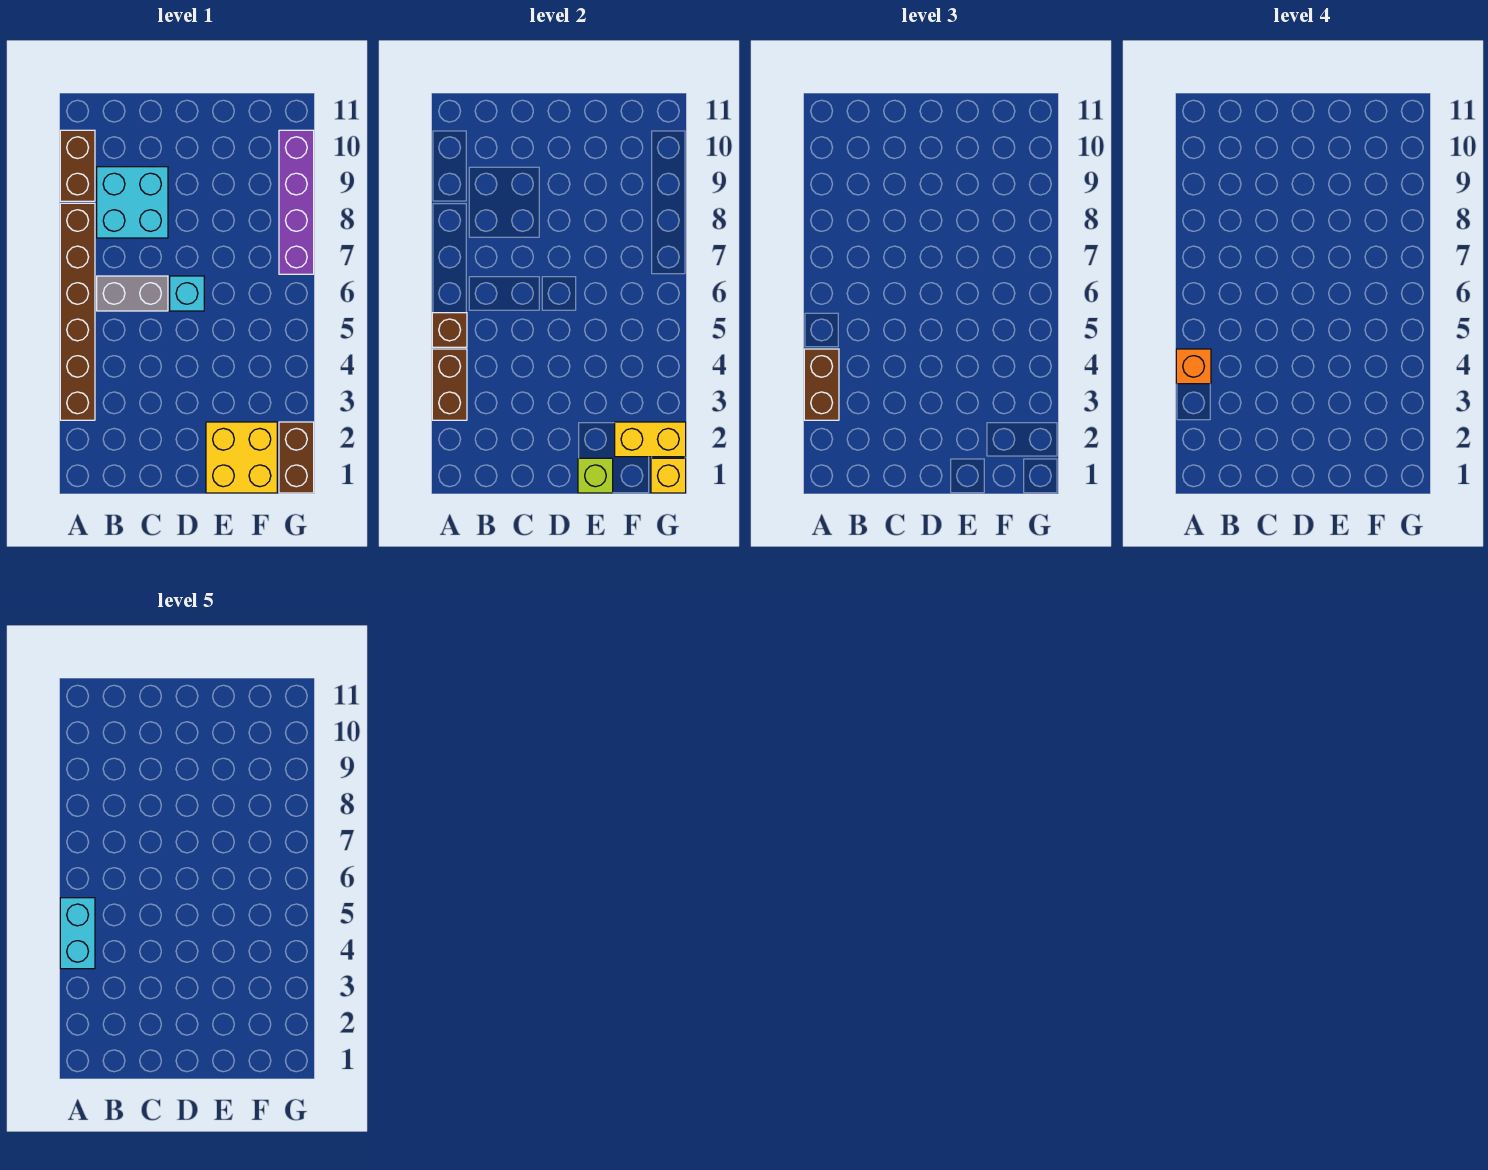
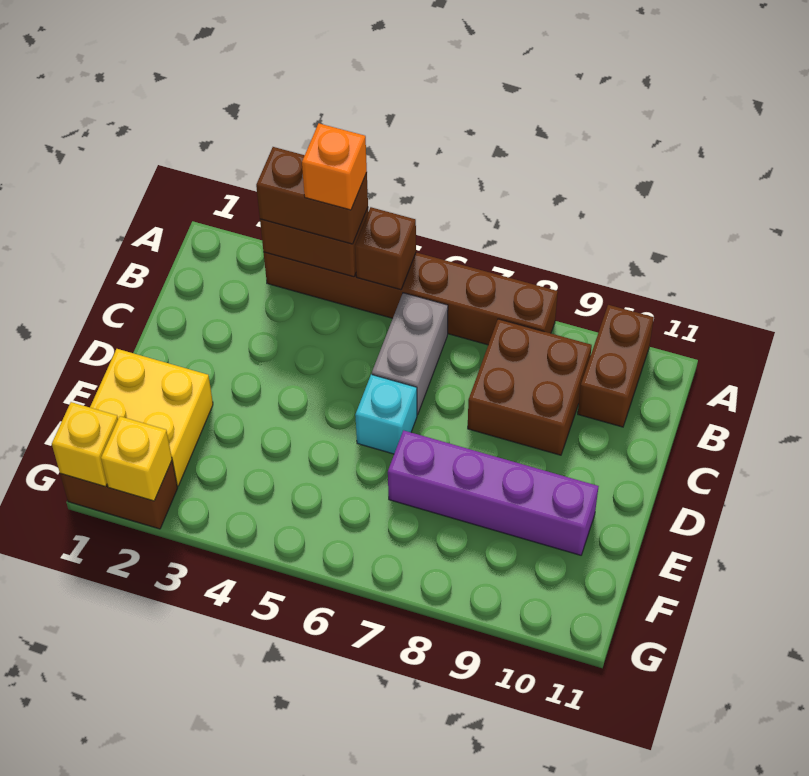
cyan 1x2 brick [60,898,95,969] -> none
brown 1x2 brick [60,130,95,201] -> brown 1x2 brick turned to [578,305,654,427]
cyan 2x2 brick [97,167,168,238] -> brown 2x2 brick [468,319,592,455]
lime 1x1 brick [578,458,613,493] -> none
yellow 1x2 brick [615,422,686,457] -> yellow 1x1 brick [101,416,172,501]
purple 1x4 brick [279,130,314,274] -> purple 1x4 brick moved to [388,430,599,555]

